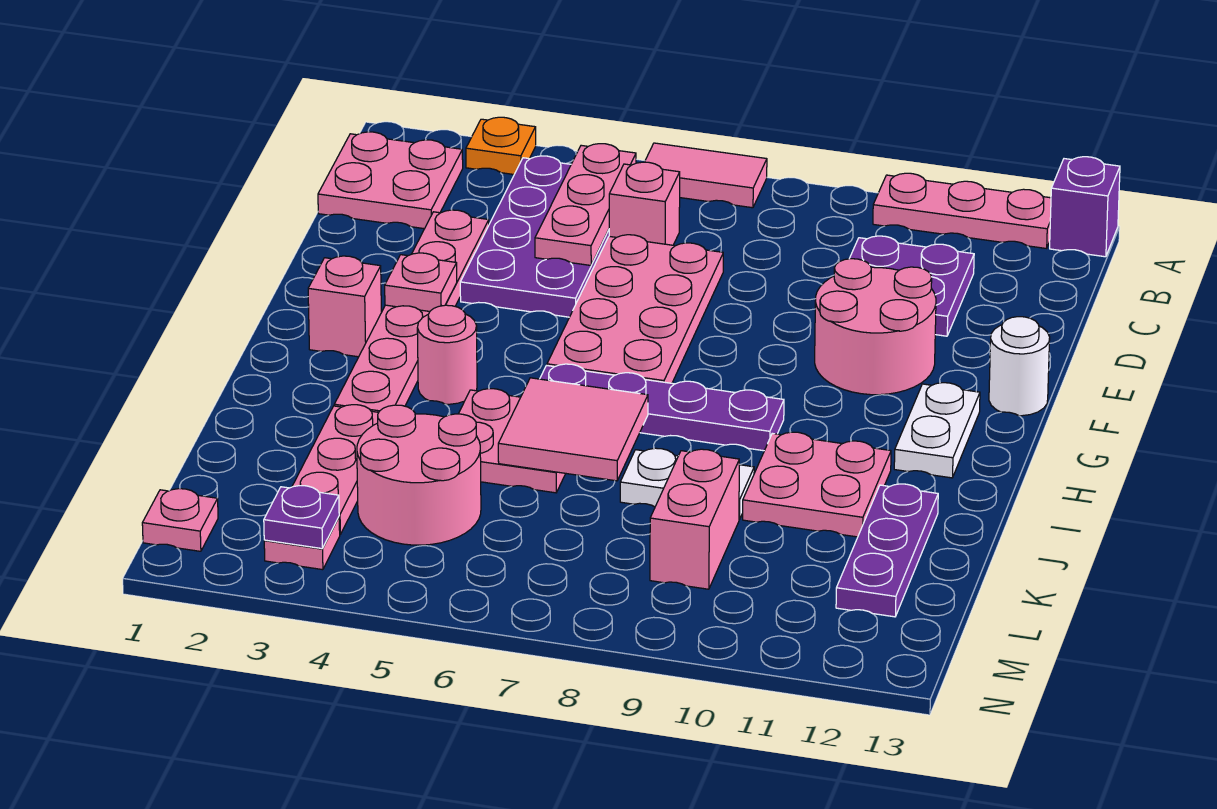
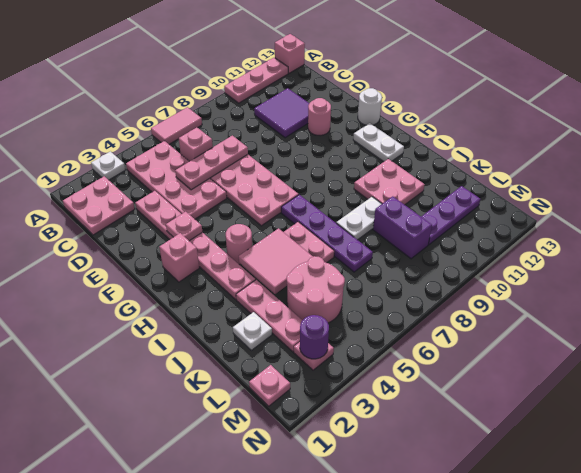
orange 1x1 plate [466,117,536,174] -> white 1x1 plate [91,151,125,180]
purple 1x1 brick [1050,157,1120,257] -> pink 1x1 brick [275,34,305,73]
purple 2x4 plate [460,156,609,317] -> pink 2x4 plate [126,141,227,219]
pink 1x3 plate [535,144,636,265] -> pink 1x3 plate turned to [175,136,248,190]
purple 2x2 plate [849,236,974,336] -> purple 2x2 tile [254,88,309,138]
pink 2x2 round brick [815,259,936,395] -> pink 1x1 round brick [308,98,331,136]
purple 1x4 plate [540,364,784,451] -> purple 1x4 plate turned to [281,195,373,272]
pink 2x2 tile [498,378,648,481] -> pink 2x2 tile moved to [239,228,313,294]
purple 1x3 plate [836,484,938,617] -> purple 1x3 plate turned to [421,186,480,245]
none -> white 1x1 plate [233,312,272,350]
pink 1x2 brick [650,449,740,589] -> purple 1x2 brick [373,196,432,259]
purple 1x1 plate [264,485,339,549] -> purple 1x1 round brick [300,315,329,359]

